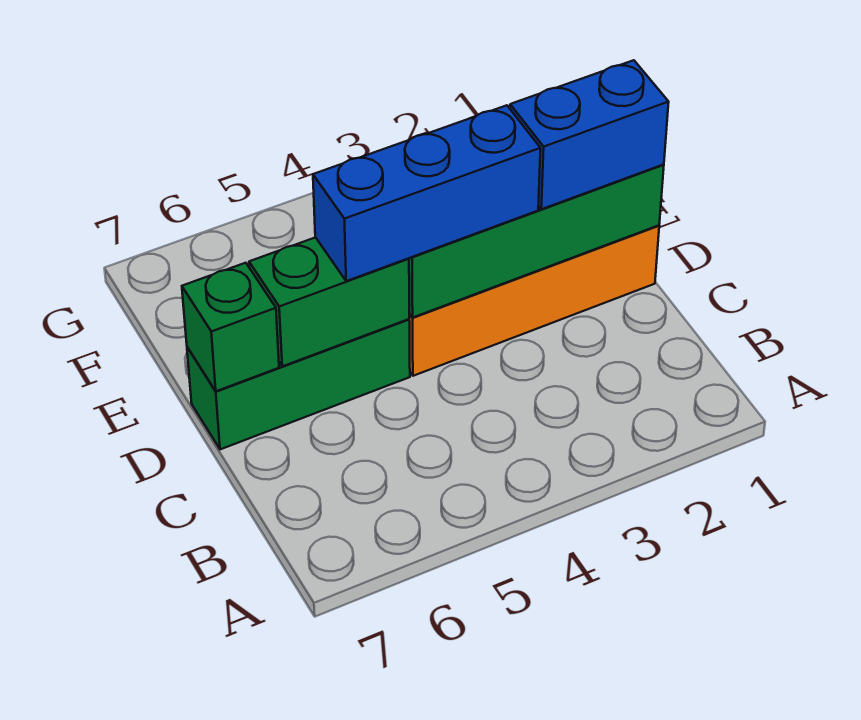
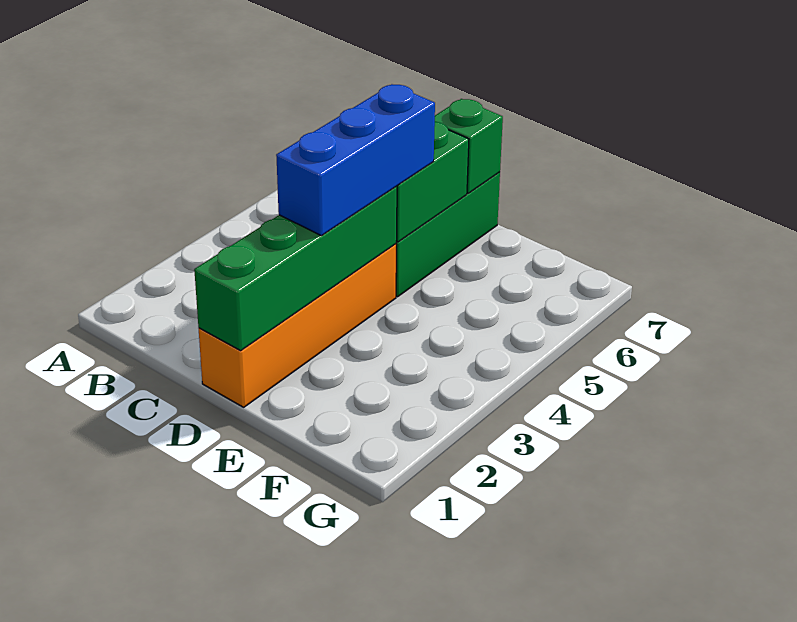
blue 1x2 brick [510,60,669,209] -> none

